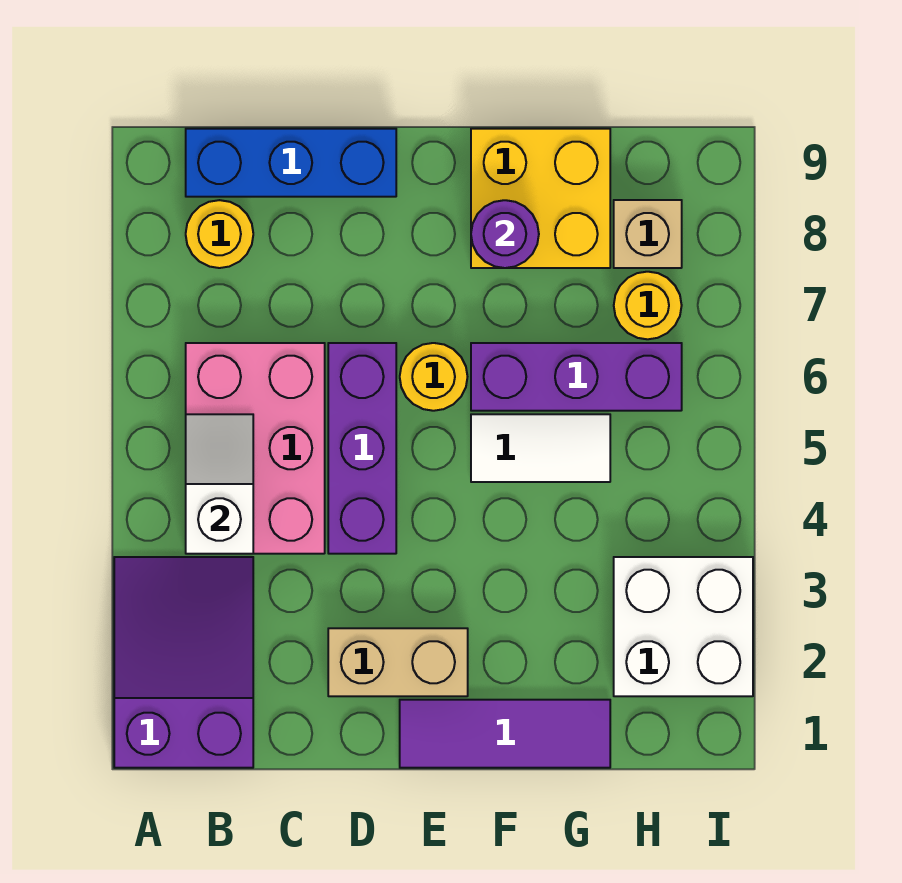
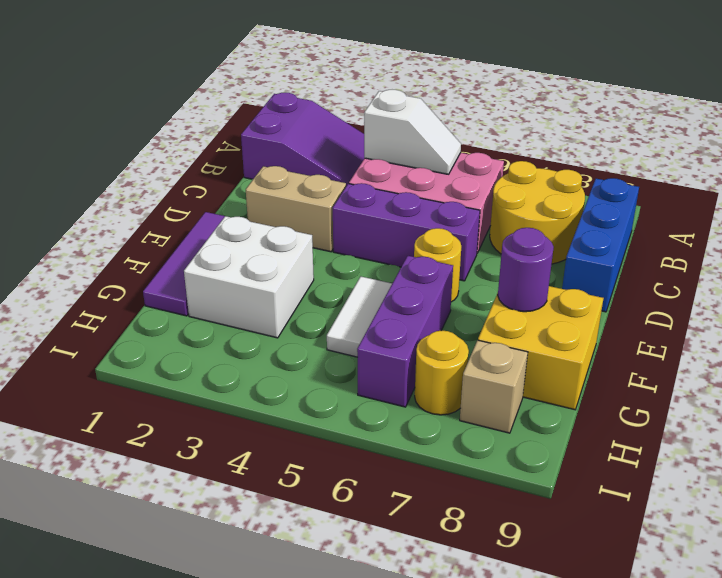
yellow 1x1 round brick [186,200,253,268] -> yellow 2x2 round brick [490,161,585,264]
tan 1x2 brick [328,628,468,696] -> tan 1x2 brick turned to [246,166,346,252]
white 2x2 brick [614,557,753,696] -> white 2x2 brick moved to [184,216,314,338]

